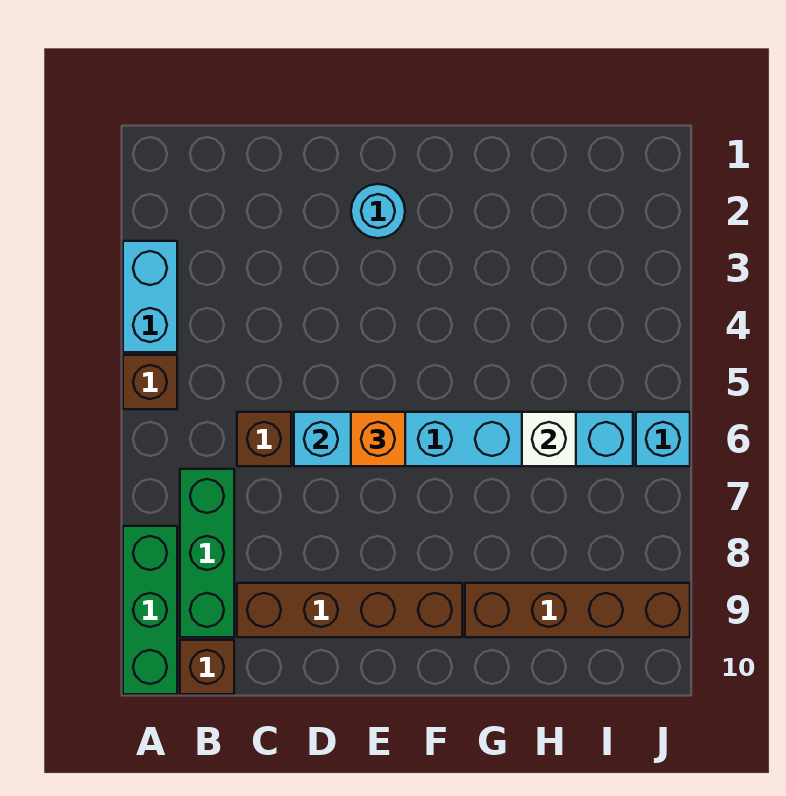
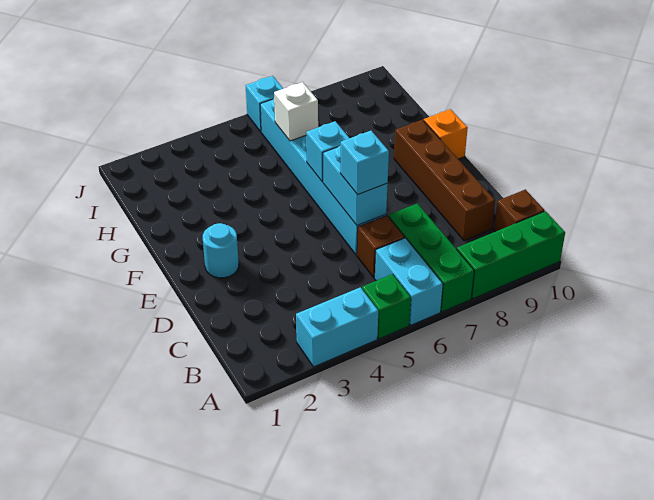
brown 1x1 brick [123,355,177,409] -> green 1x1 brick [362,274,411,339]
none -> cyan 1x2 brick [375,238,443,325]
green 1x3 brick [180,469,234,637] -> green 1x3 brick turned to [388,203,474,312]
none -> cyan 1x1 brick [340,131,389,195]
orange 1x1 brick [351,412,405,466] -> orange 1x1 brick moved to [424,109,468,159]
none -> cyan 1x1 brick [306,121,349,182]
brown 1x4 brick [465,583,690,637] -> none

